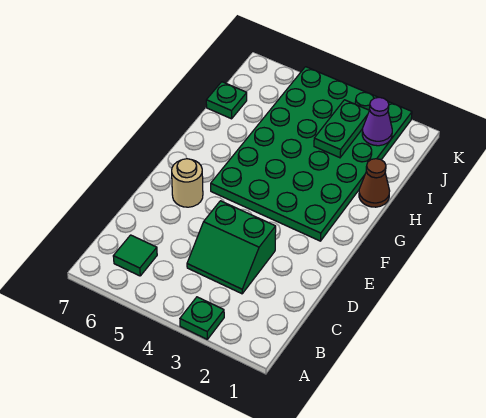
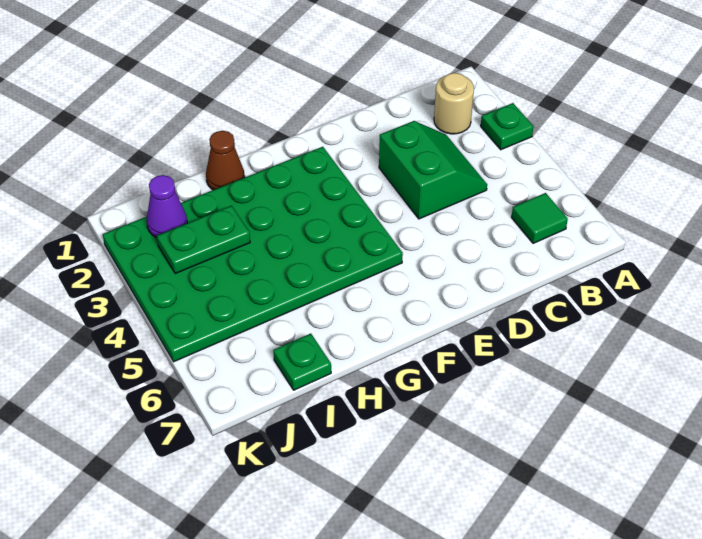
tan 1x1 round brick [172,159,203,207] -> tan 1x1 round brick moved to [434,73,474,134]

